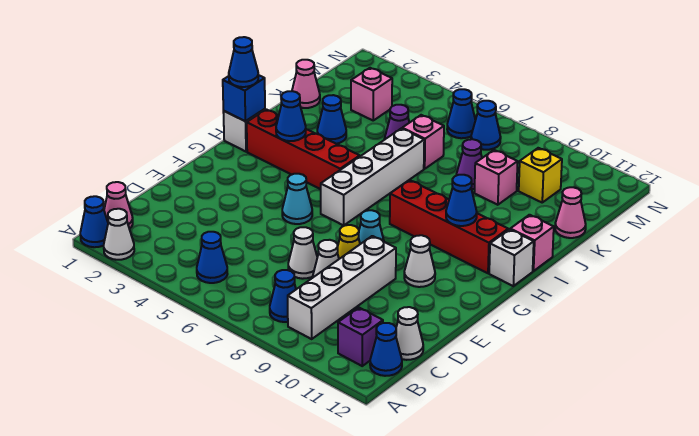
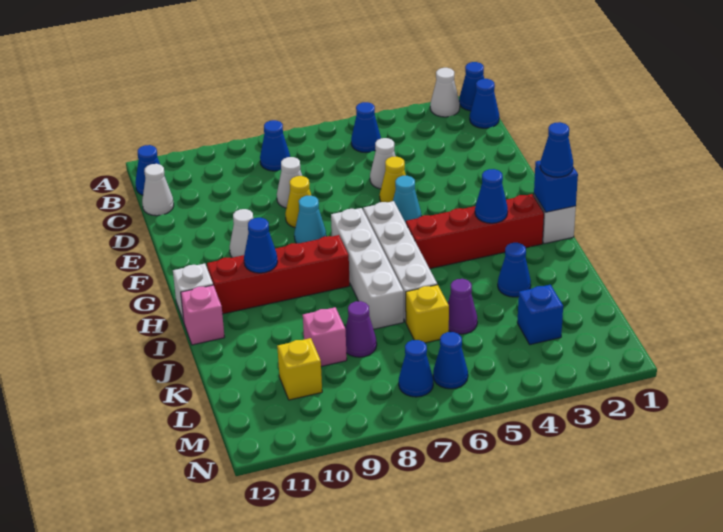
pink 1x1 cone [104,182,133,229] -> blue 1x1 cone [470,79,499,128]
white 1x4 brick [288,236,396,339] -> white 1x4 brick moved to [331,208,404,329]
purple 1x1 brick [338,307,383,366] -> none
white 1x1 cone [288,227,317,279] -> white 1x1 cone moved to [370,138,396,189]
none -> yellow 1x1 cone [380,157,406,202]
pink 1x1 cone [292,60,320,108] -> none
pink 1x1 brick [402,115,444,169] -> yellow 1x1 brick [406,285,449,343]
pink 1x1 cone [555,187,586,238] -> none
pink 1x1 brick [351,68,392,120] -> blue 1x1 brick [517,285,563,345]

